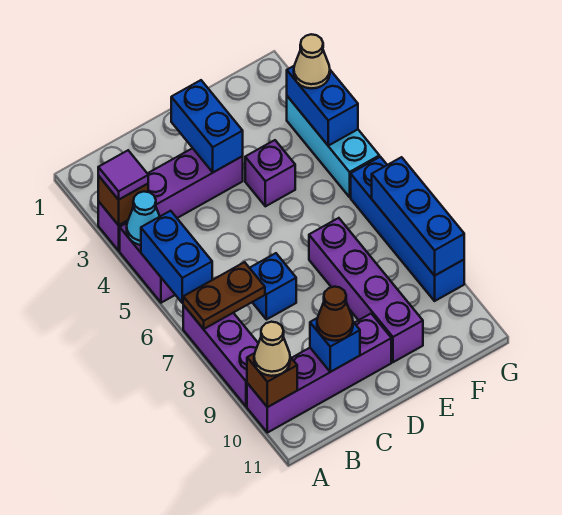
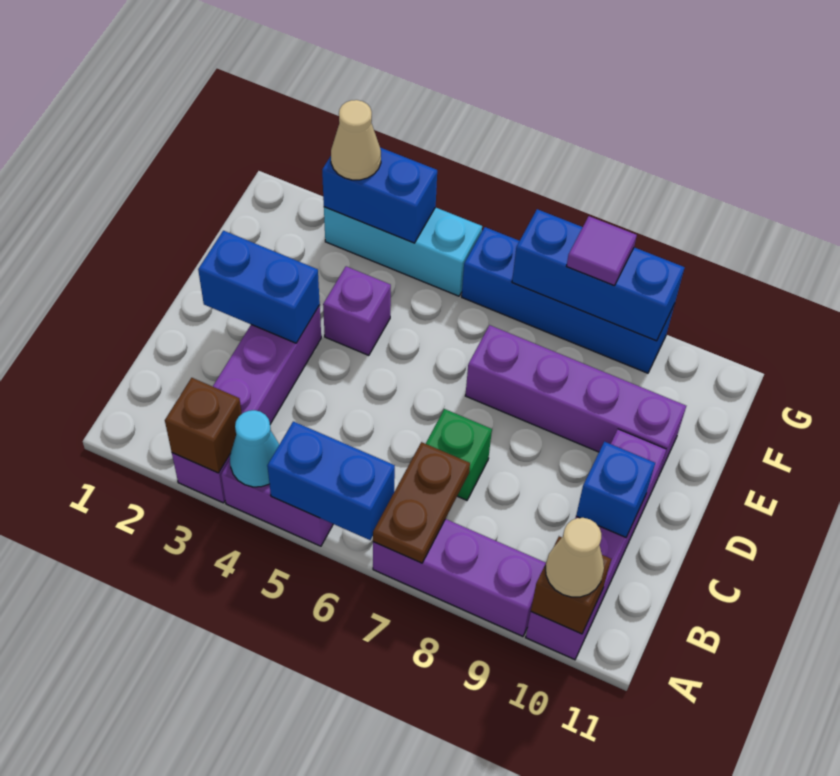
purple 1x1 tile [98,150,148,200] -> purple 1x1 tile moved to [567,216,637,286]
blue 1x1 brick [250,253,296,320] -> green 1x1 brick [426,409,492,500]
brown 1x1 cone [317,287,353,341] -> none

